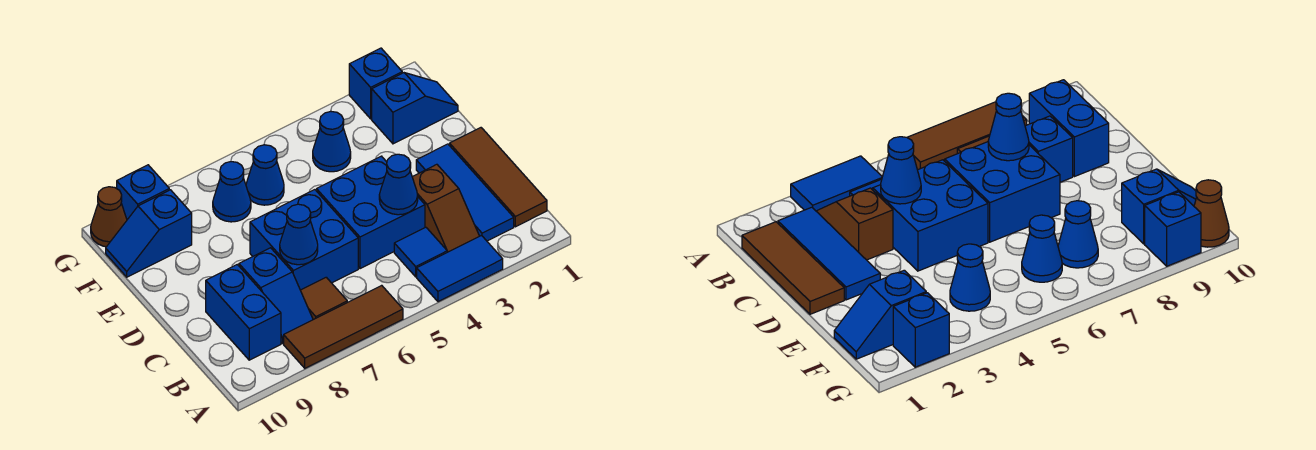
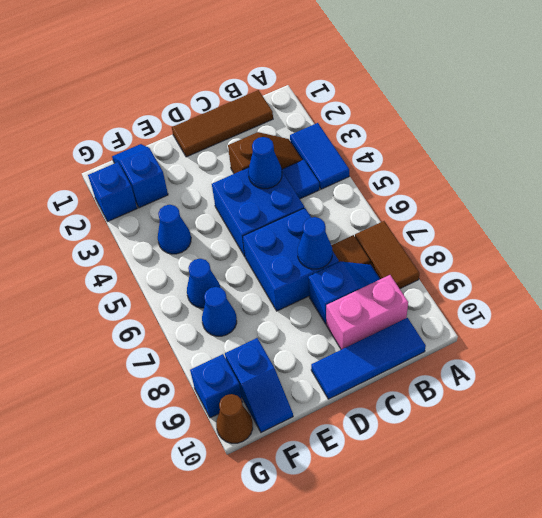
brown 1x3 tile [284,285,403,368] -> brown 1x2 tile [355,221,419,289]
blue 1x3 tile [416,144,514,241] -> blue 1x3 tile moved to [311,318,426,399]
blue 1x2 brick [206,265,281,360] -> pink 1x2 brick [326,275,408,350]

